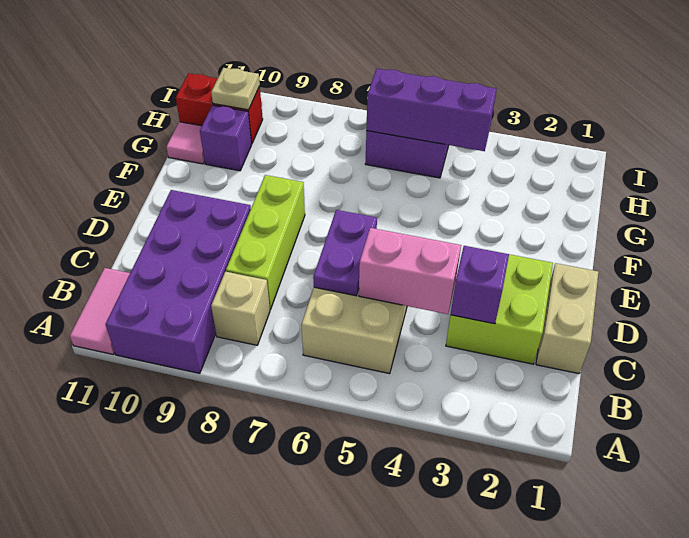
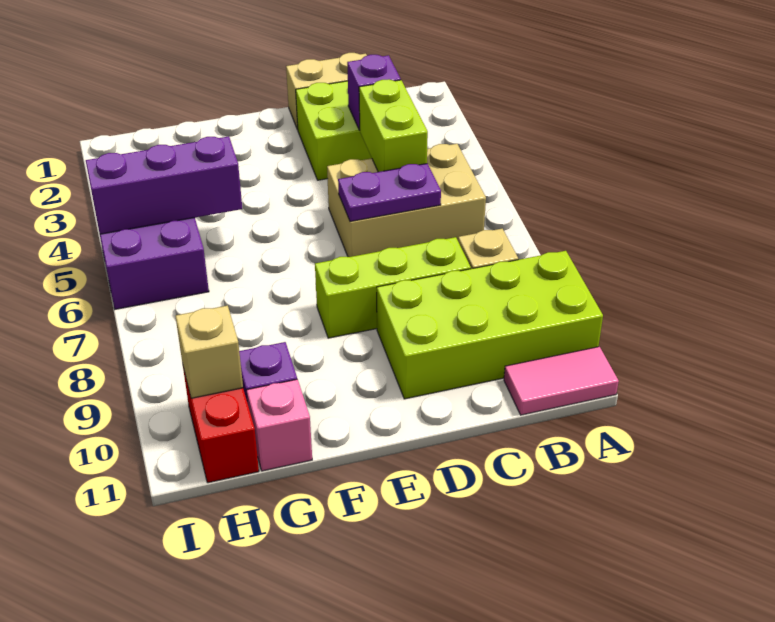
purple 2x4 brick [106,190,251,373] -> lime 2x4 brick [377,251,603,399]
pink 1x2 brick [359,228,461,314] -> lime 1x2 brick [359,79,428,172]
pink 1x1 tile [166,122,205,164] -> pink 1x1 brick [246,379,312,471]
purple 1x3 brick [366,69,497,151] -> purple 1x3 brick turned to [86,136,242,234]
tan 1x1 plate [211,68,260,110] -> tan 1x1 brick [175,305,243,398]

